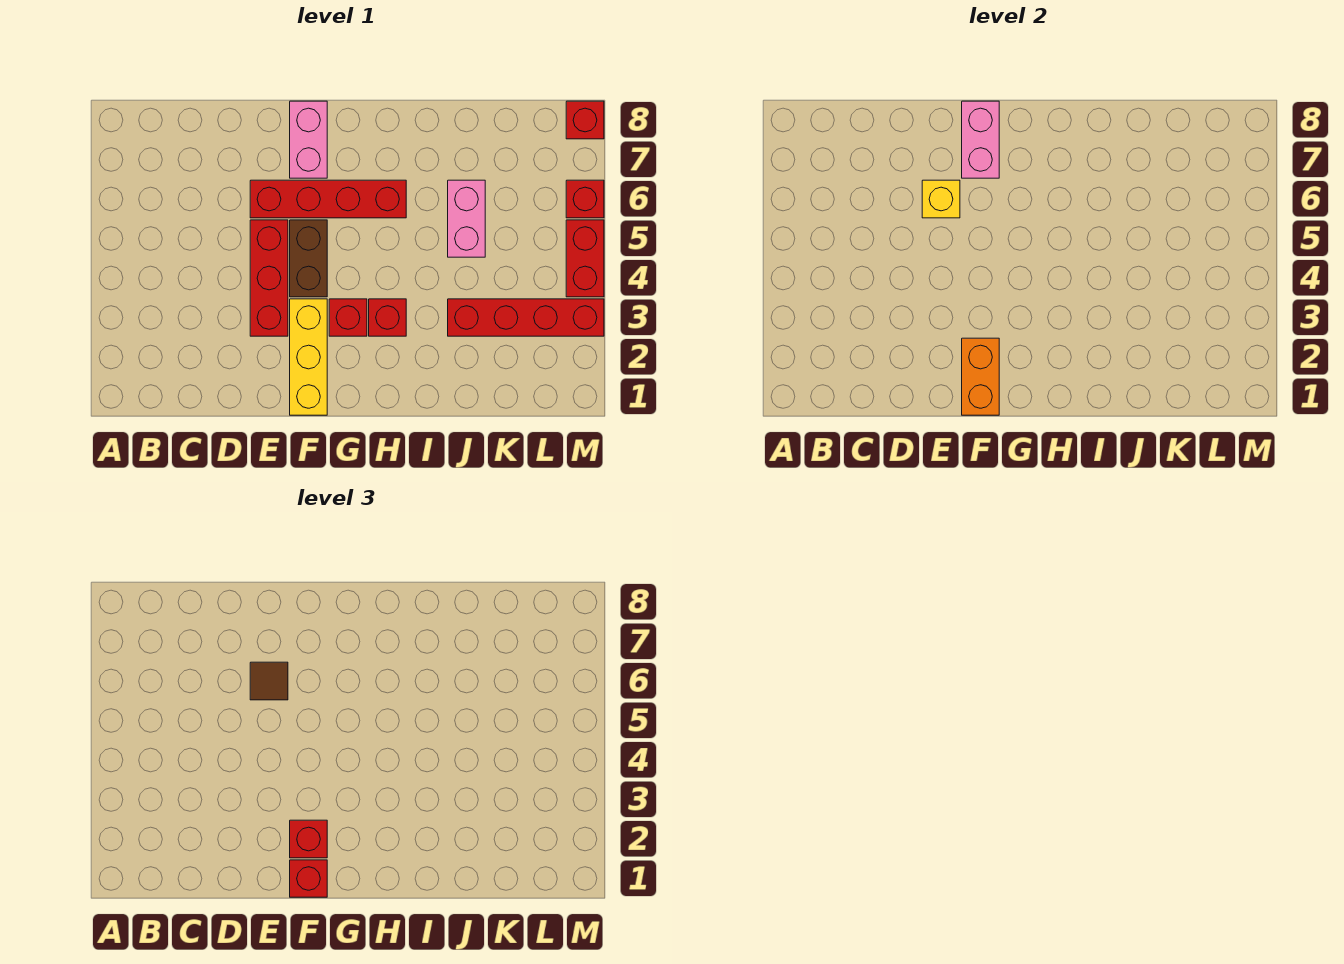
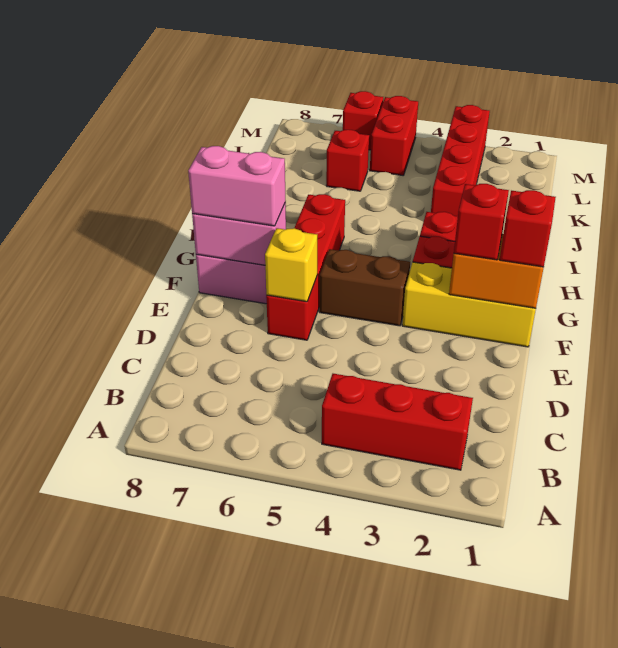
red 1x3 brick [250,220,288,336] -> red 1x3 brick moved to [322,374,473,470]
brown 1x1 tile [250,662,288,700] -> none
pink 1x2 brick [448,180,485,257] -> pink 1x2 brick moved to [188,146,286,226]
red 1x2 brick [566,220,604,297] -> red 1x2 brick turned to [370,96,418,175]
red 1x1 brick [566,101,604,139] -> red 1x1 brick moved to [326,130,369,191]

